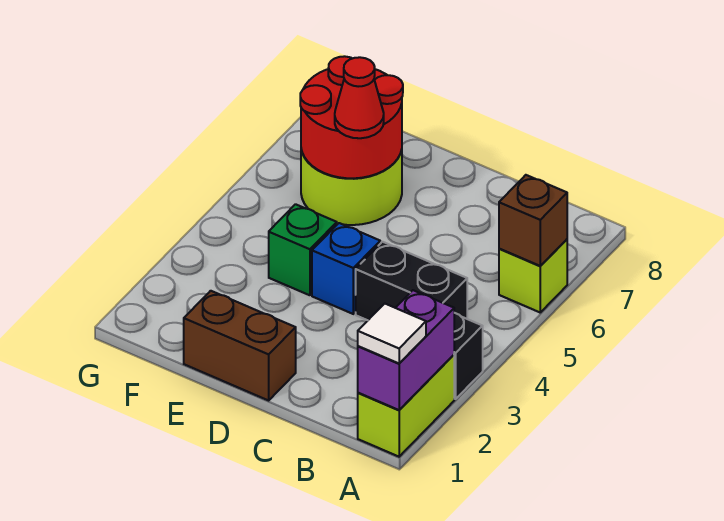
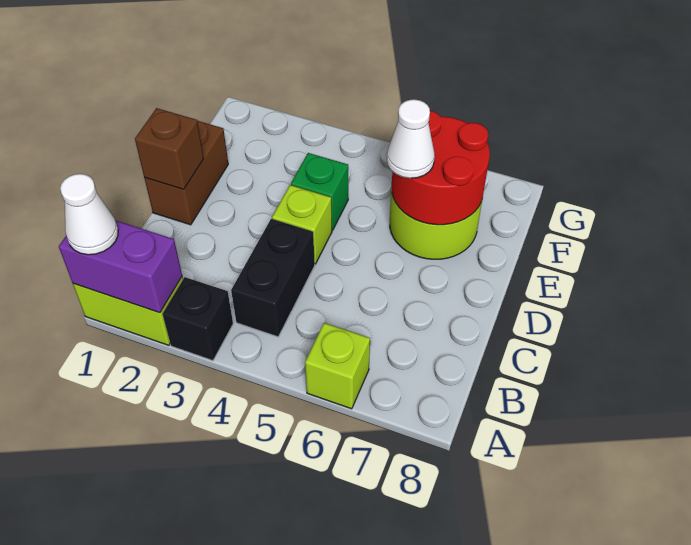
white 1x1 tile [358,304,426,363] -> white 1x1 cone [60,174,118,255]
brown 1x1 brick [499,175,567,266] -> brown 1x1 brick moved to [135,108,204,189]
blue 1x1 brick [312,223,380,314] -> lime 1x1 brick [272,185,332,264]
red 1x1 cone [335,57,384,138] -> white 1x1 cone [387,99,435,178]

